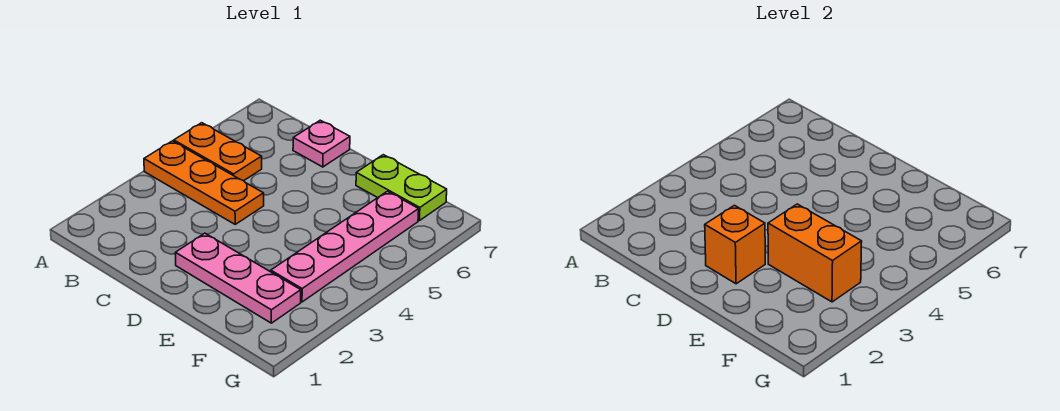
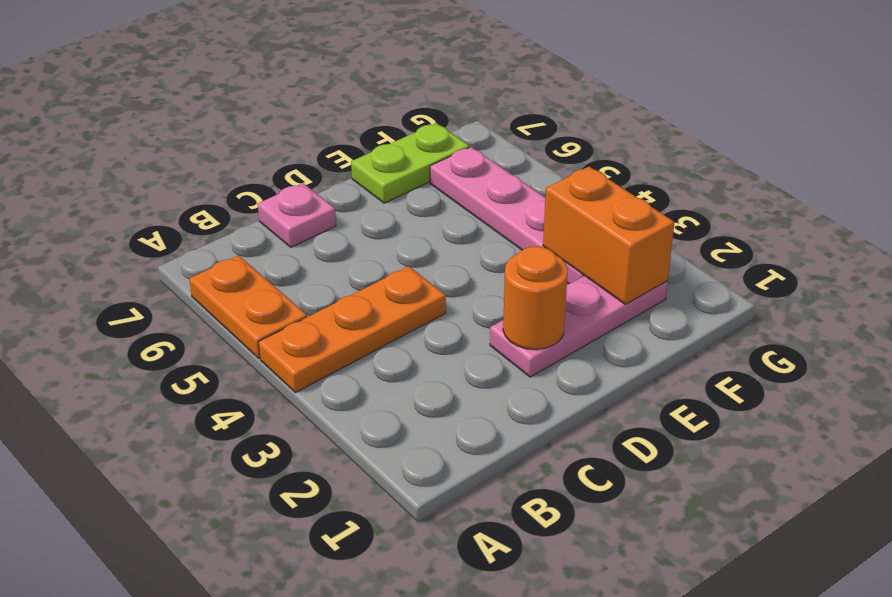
orange 1x2 plate [174,123,262,181] -> orange 1x2 plate turned to [189,255,307,358]
orange 1x1 brick [705,205,765,284] -> orange 1x1 round brick [503,247,568,350]
orange 1x2 brick [768,204,862,302] -> orange 1x2 brick turned to [543,167,675,304]

